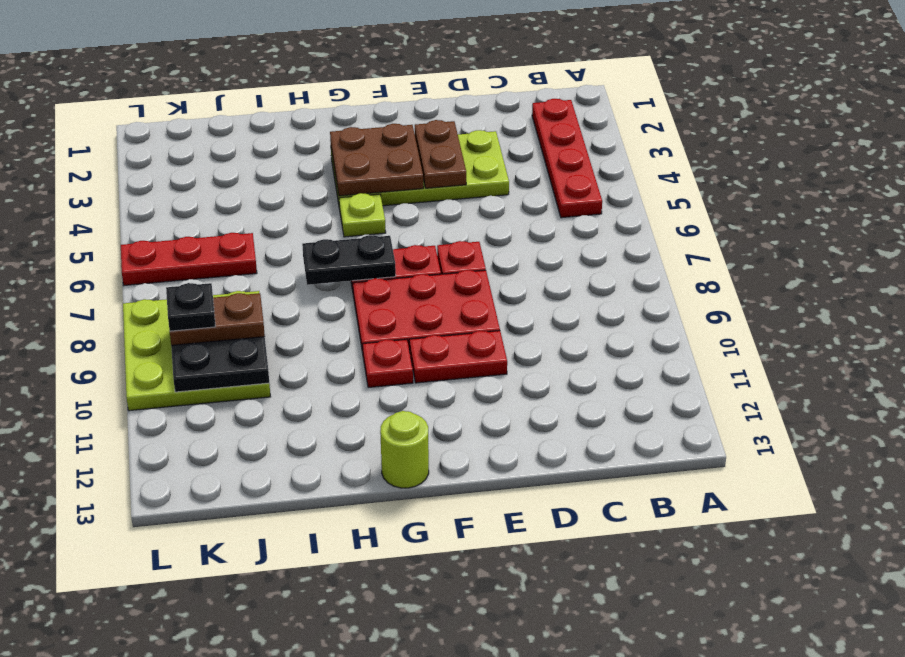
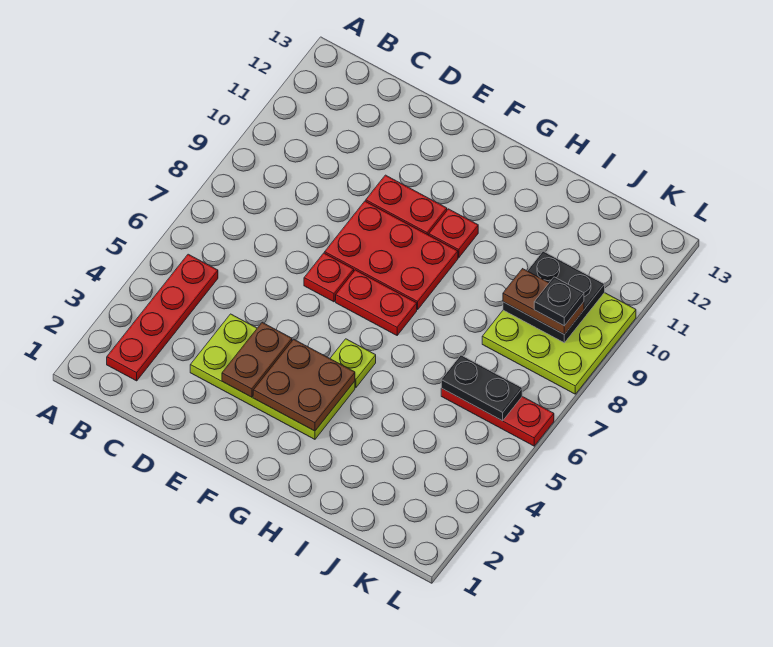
black 1x2 plate [302,235,396,285] -> black 1x2 plate moved to [441,355,522,421]
lime 1x1 round brick [380,411,429,488] -> none

